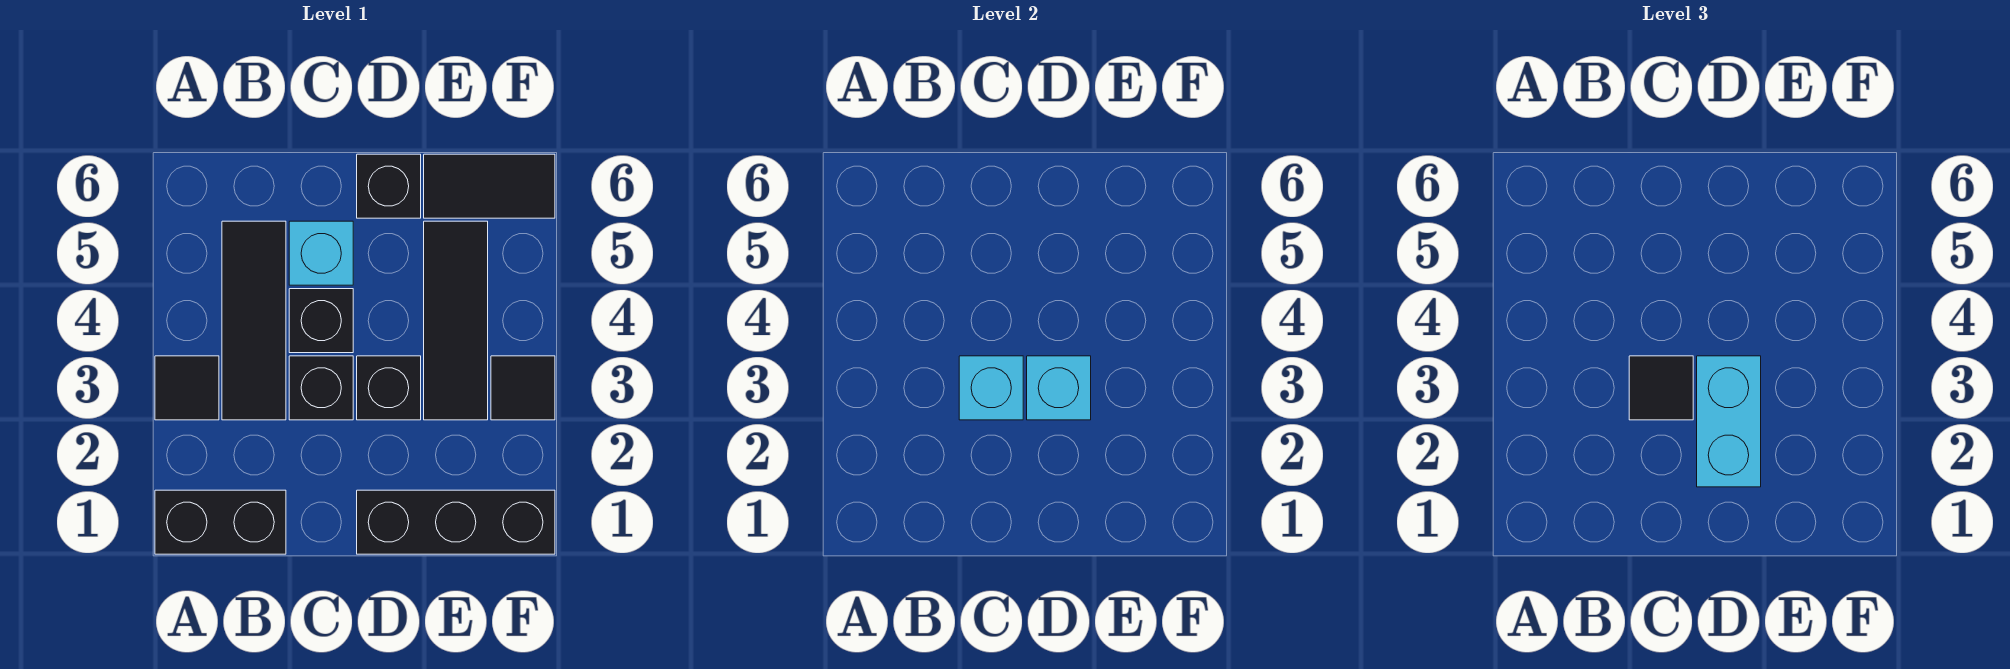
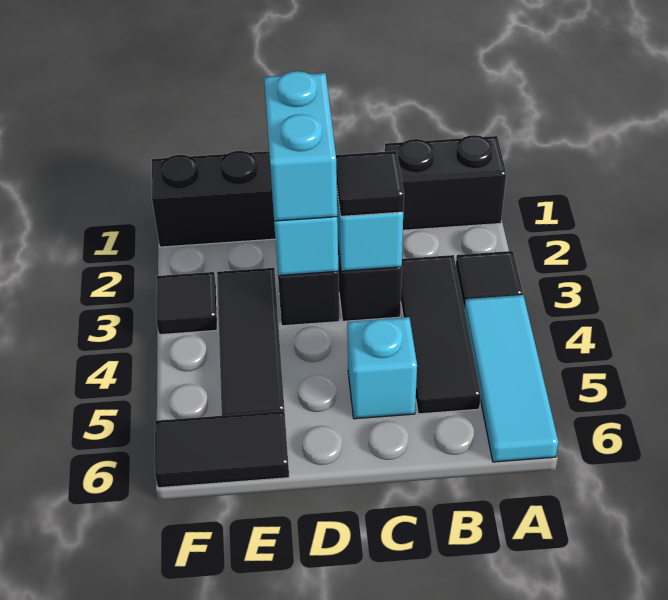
none -> cyan 1x3 tile [464,295,558,462]
black 1x1 brick [289,289,353,353] -> none
black 1x1 brick [357,154,421,218] -> none

